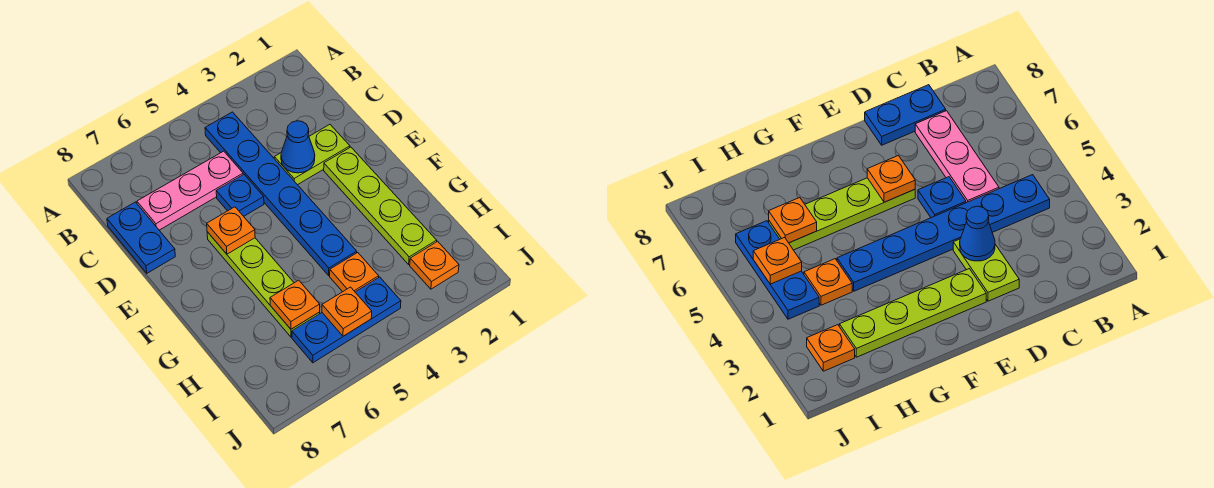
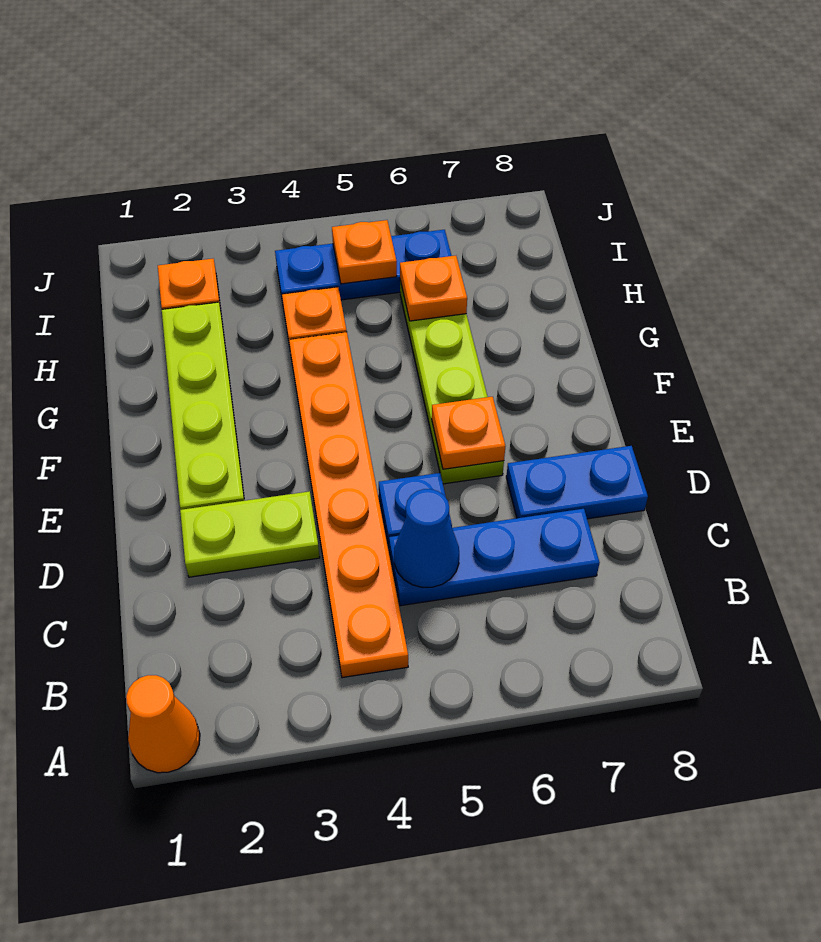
none -> orange 1x1 cone [126,675,200,773]
blue 1x6 plate [205,112,357,276] -> orange 1x6 plate [289,332,408,678]
pink 1x3 plate [137,151,243,230] -> blue 1x3 plate [389,509,600,606]
blue 1x2 plate [107,202,175,273] -> blue 1x2 plate turned to [506,446,648,519]
blue 1x1 cone [281,121,315,173] -> blue 1x1 cone moved to [394,489,459,587]

